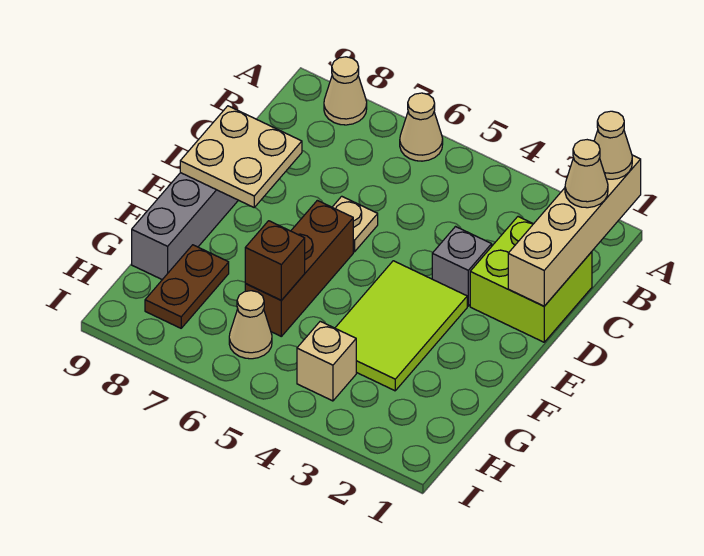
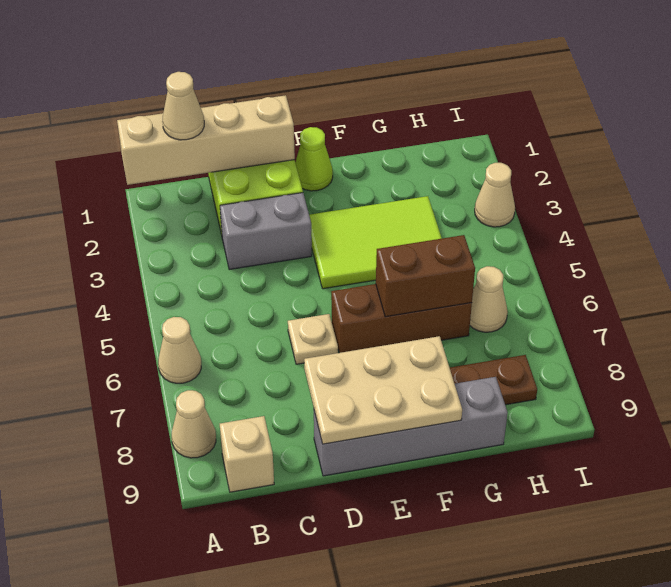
tan 1x1 cone [594,111,632,179] -> tan 1x1 cone moved to [475,163,515,227]
grey 1x1 brick [432,227,492,306] -> grey 1x2 brick [220,193,312,270]
tan 2x2 plate [180,106,302,207] -> tan 2x3 plate [304,336,462,444]
none -> lime 1x1 cone [295,127,333,191]
brown 1x1 brick [245,221,305,300] -> brown 1x2 brick [376,235,475,317]
tan 1x1 brick [297,321,356,401] -> tan 1x1 brick moved to [220,416,274,492]

